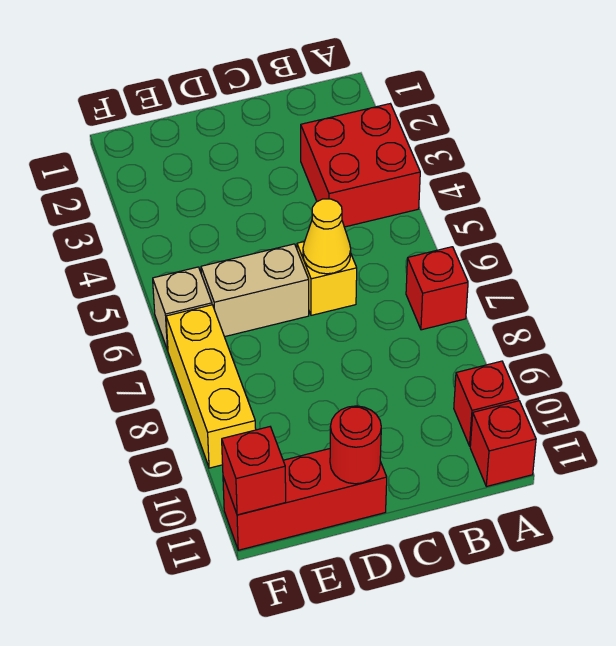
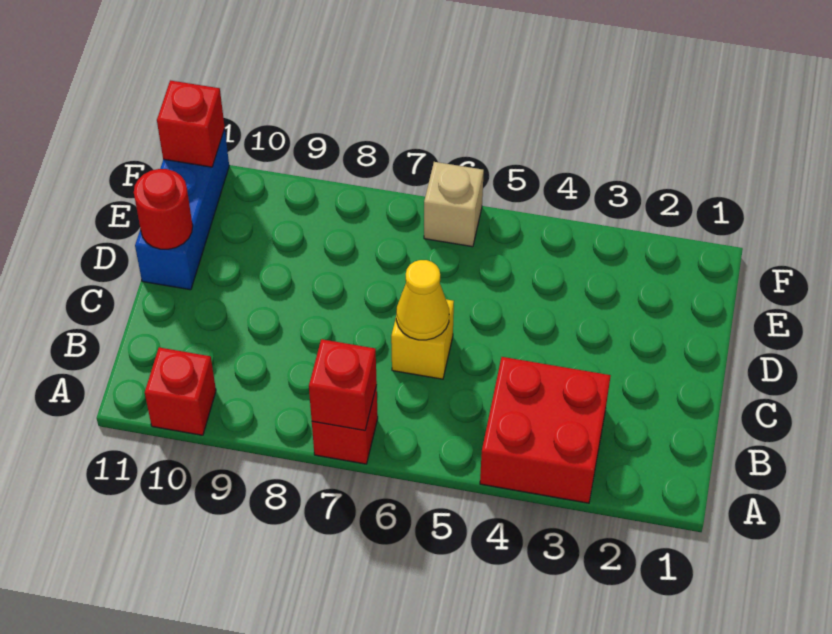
red 1x1 brick [470,401,536,487] -> red 1x1 brick moved to [309,339,377,431]
tan 1x2 brick [201,244,309,337] -> none
red 1x3 brick [223,449,387,550] -> blue 1x3 brick [135,129,229,290]
yellow 1x3 brick [166,305,256,468] -> none

